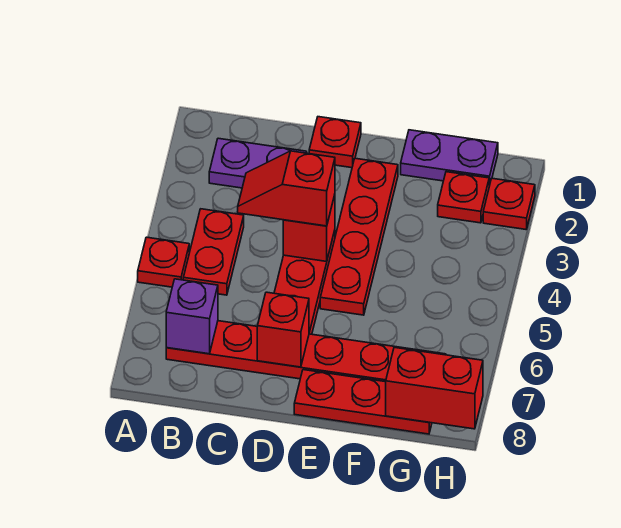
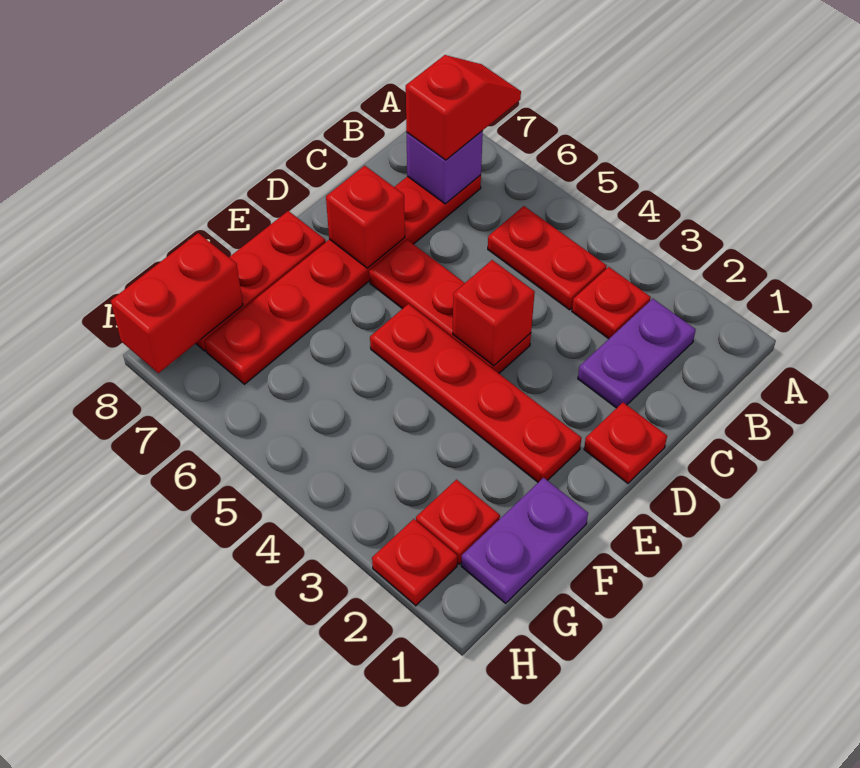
red 1x1 plate [138,237,189,287] -> red 1x1 plate moved to [572,267,651,339]
red 1x2 slope [238,151,335,226] -> red 1x2 slope moved to [406,55,521,160]

